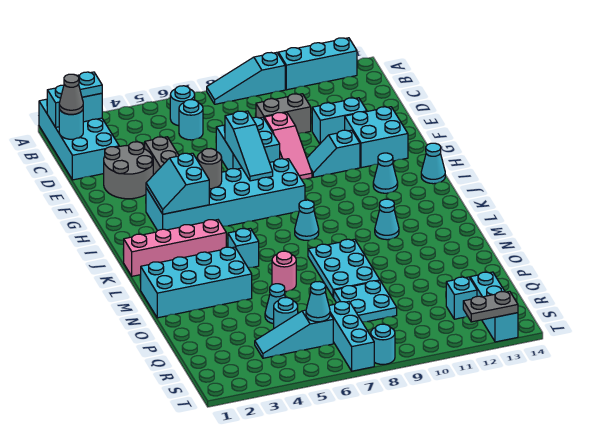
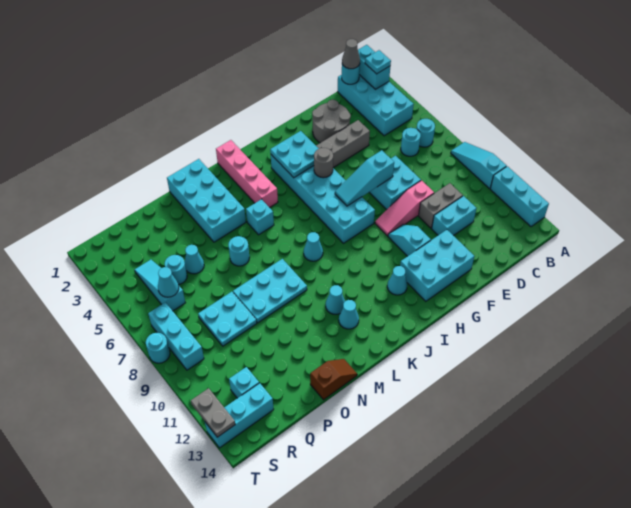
cyan 2x4 brick [39,99,119,180] -> cyan 2x4 brick turned to [337,75,414,136]
grey 1x2 brick [256,94,311,134] -> grey 1x2 brick turned to [419,183,463,228]
cyan 1x2 brick [312,98,367,144] -> cyan 1x2 brick turned to [432,196,477,236]
cyan 2x2 brick [345,107,408,168] -> cyan 2x3 brick [400,230,474,301]
cyan 2x2 slope [146,153,209,214] -> cyan 2x2 plate [270,131,319,178]
cyan 1x1 cone [421,143,445,184] -> cyan 1x1 cone moved to [339,300,359,329]
pink 1x1 round brick [272,251,296,291] -> cyan 1x1 round brick [228,236,249,266]
none -> brown 1x2 slope [310,359,357,400]
cyan 1x3 brick [329,302,374,371] -> cyan 1x3 brick turned to [148,302,204,370]

